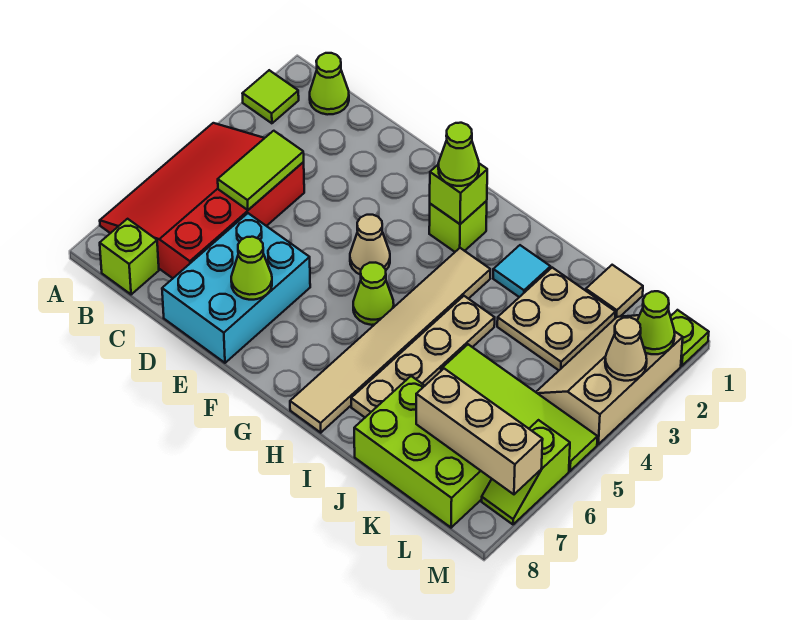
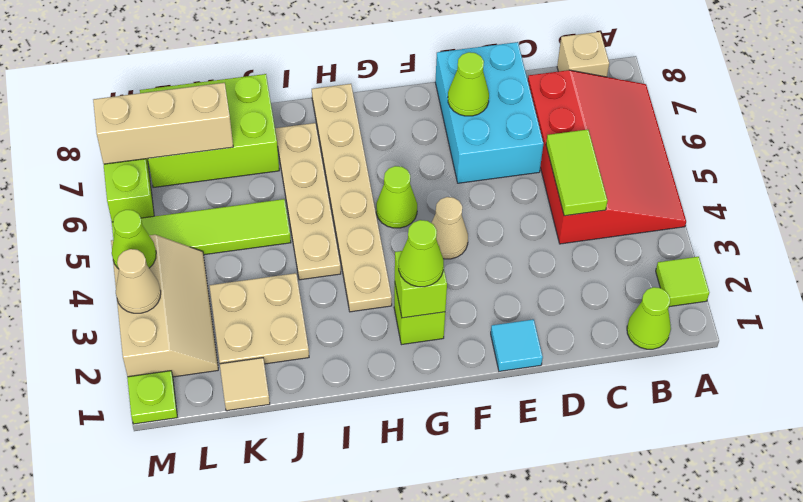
lime 1x1 brick [100,219,159,295] -> tan 1x1 brick [557,32,609,77]
tan 1x6 tile [290,248,490,433] -> tan 1x6 plate [312,84,392,312]
cyan 1x1 tile [493,245,551,297] -> cyan 1x1 tile moved to [491,319,543,371]
lime 1x1 cone [637,291,675,354] -> lime 1x1 cone moved to [112,210,156,268]

